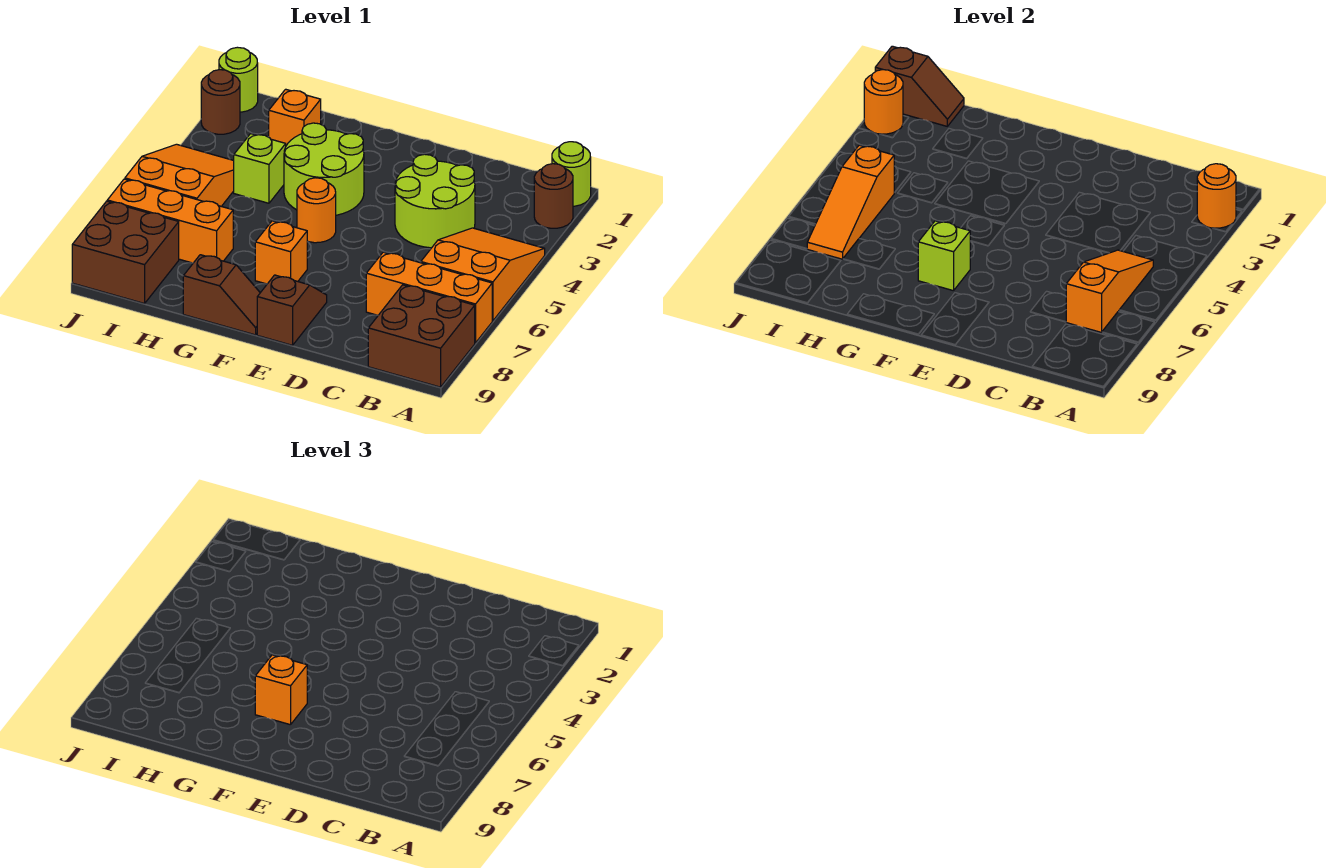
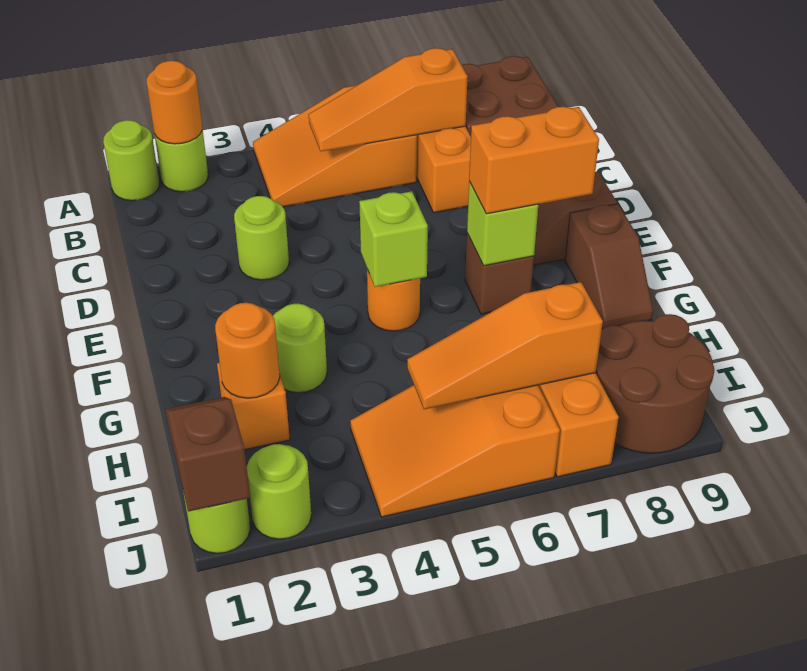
brown 1x1 round brick [534,164,573,228] -> lime 1x1 round brick [155,128,208,192]
lime 2x2 round brick [395,154,475,248] -> lime 1x1 round brick [234,196,289,280]
lime 2x2 round brick [284,123,364,215] -> lime 1x1 round brick [273,304,327,393]
orange 1x1 brick [255,221,307,284] -> brown 1x1 brick [465,233,534,314]
orange 1x1 brick [255,655,307,725] -> orange 1x2 brick [469,107,599,214]
brown 1x2 slope [183,255,260,335] -> brown 1x2 slope turned to [565,204,653,329]
lime 1x1 brick [234,134,286,203] -> lime 1x1 brick moved to [359,191,428,287]
orange 1x3 slope [807,145,894,259] -> orange 1x3 slope turned to [407,282,603,409]
brown 2x2 brick [72,201,179,304] -> brown 2x2 round brick [596,314,714,453]
brown 1x1 round brick [201,70,240,134] -> lime 1x1 round brick [247,444,311,539]
orange 1x1 round brick [864,70,903,134] -> orange 1x1 round brick moved to [215,303,280,398]

